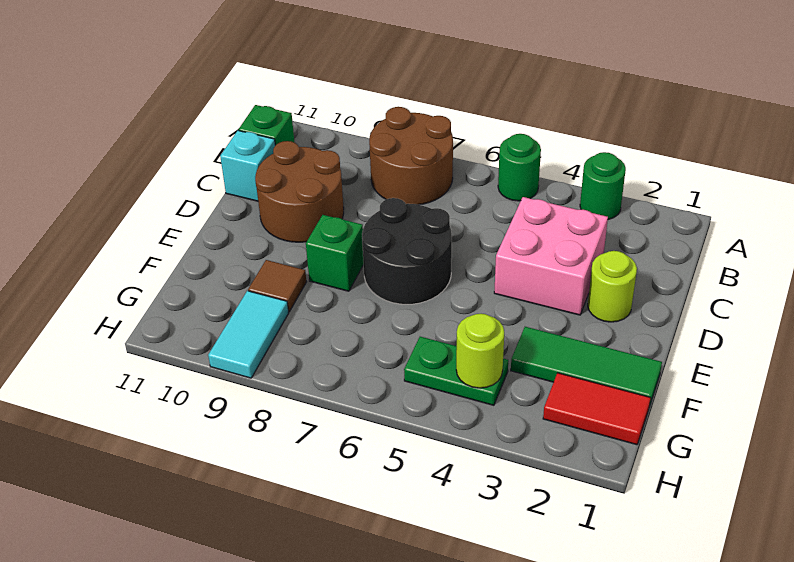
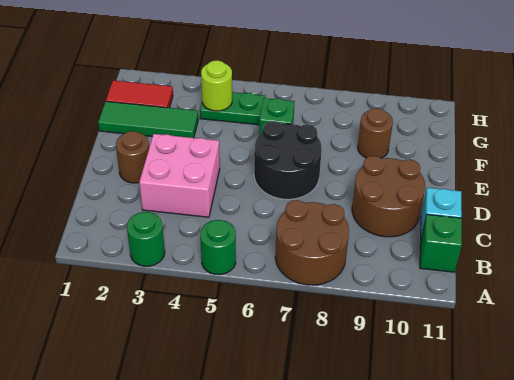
lime 1x1 round brick [588,251,637,322] -> brown 1x1 round brick [116,131,149,183]
green 1x1 brick [306,215,364,291] -> green 1x1 brick moved to [259,98,295,135]
brown 1x1 tile [248,260,306,312] -> brown 1x1 round brick [358,108,393,158]
cyan 1x2 tile [208,291,289,378] -> none

